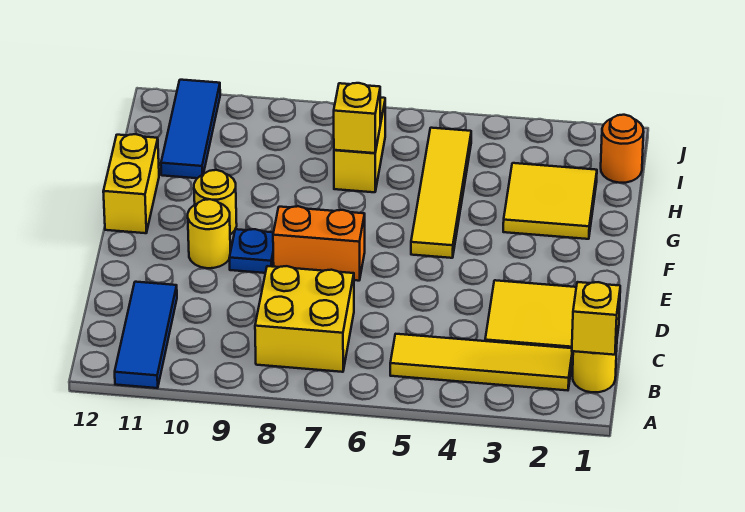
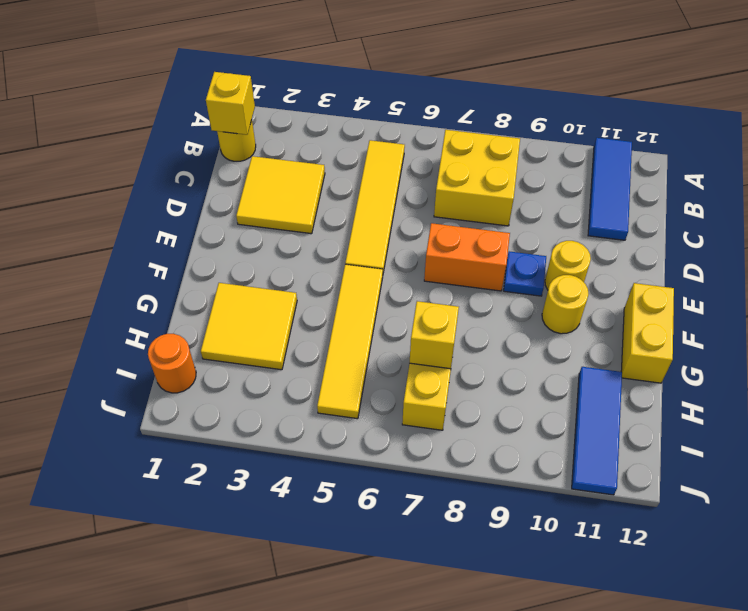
yellow 1x4 tile [390,334,573,390] -> yellow 1x4 tile turned to [345,140,405,273]

